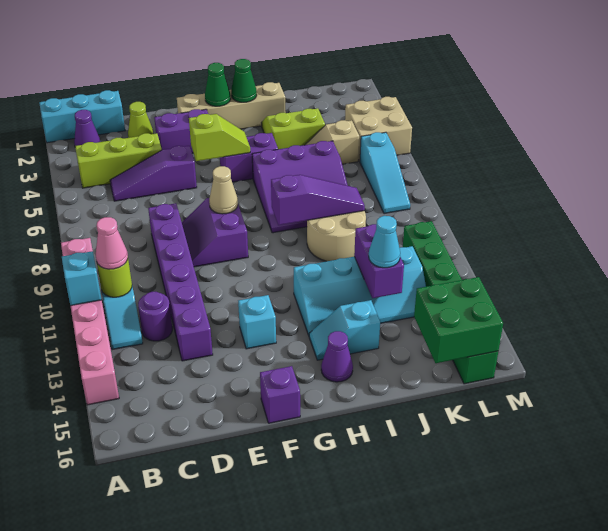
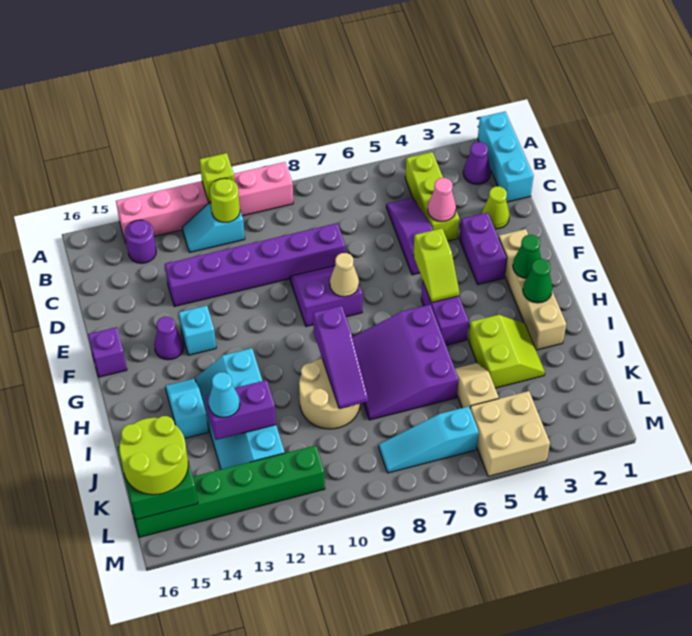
cyan 1x1 brick [62,251,102,306] -> lime 1x1 brick [200,153,235,202]
pink 1x1 cone [96,217,128,269] -> pink 1x1 cone moved to [428,178,456,222]
purple 1x1 round brick [138,292,172,341] -> purple 1x1 round brick moved to [125,220,156,263]
purple 1x1 cone [321,331,353,382] -> purple 1x1 cone moved to [154,317,184,360]
none -> lime 2x2 round brick [119,416,188,495]

